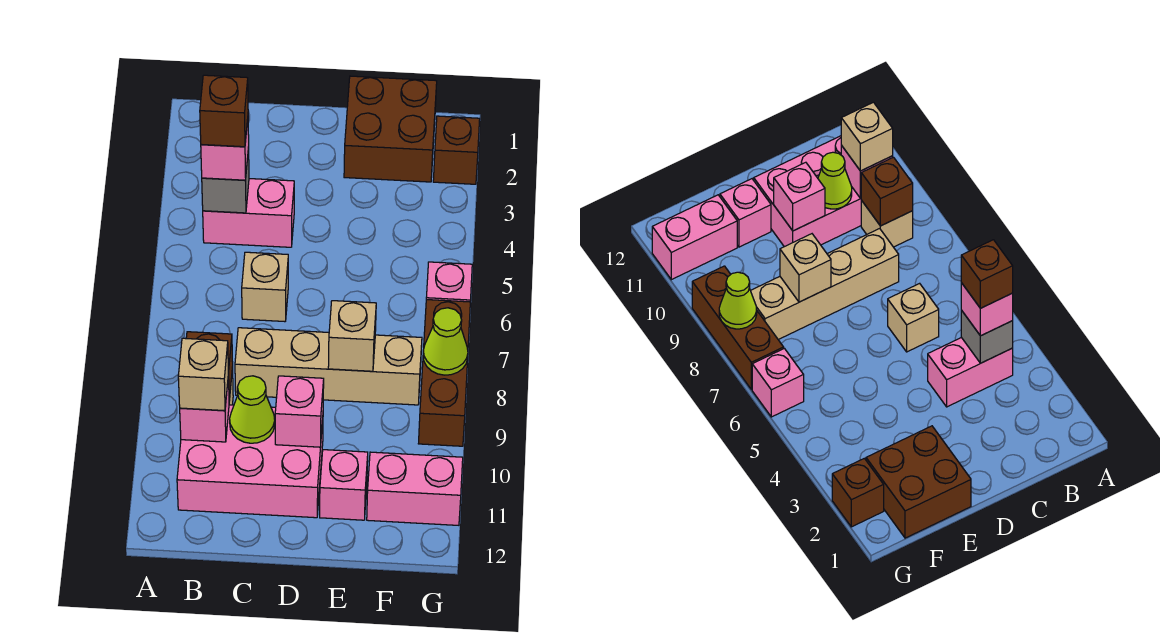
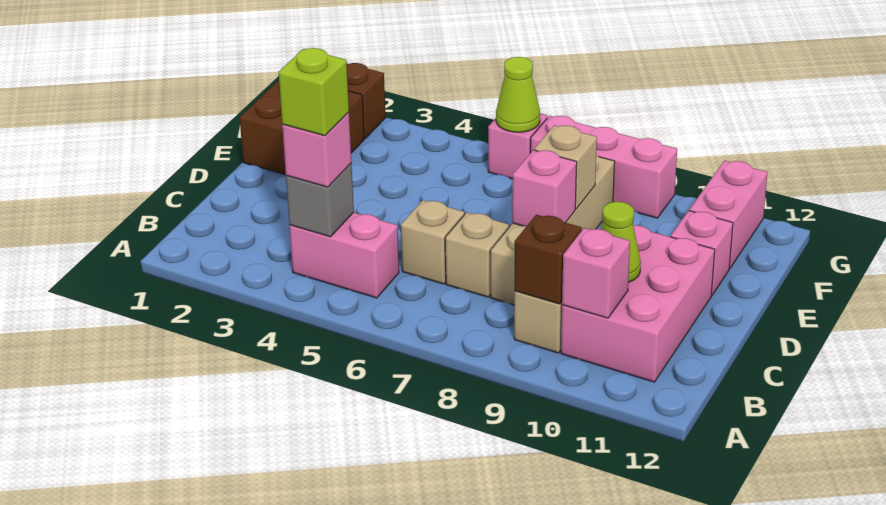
pink 1x2 brick [203,179,294,247] -> pink 1x2 brick turned to [289,212,399,298]
brown 1x1 brick [200,75,248,147] -> lime 1x1 brick [279,48,349,136]
tan 1x1 brick [178,338,228,411] -> tan 1x1 brick moved to [445,212,509,297]
pink 1x1 brick [275,376,324,447] -> pink 1x1 brick moved to [512,150,577,226]
brown 1x3 brick [418,300,470,446] -> pink 1x3 brick [531,116,677,218]
lime 1x1 cone [423,308,468,375] -> lime 1x1 cone moved to [496,57,540,132]

